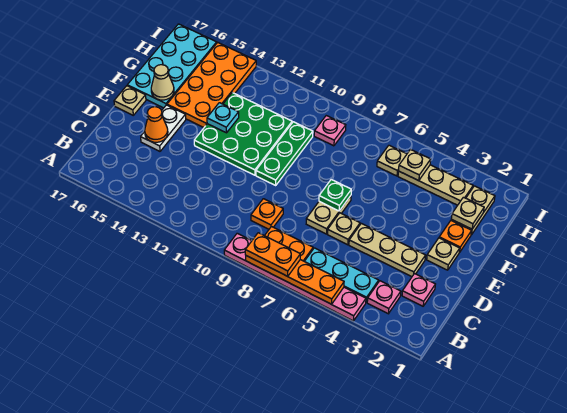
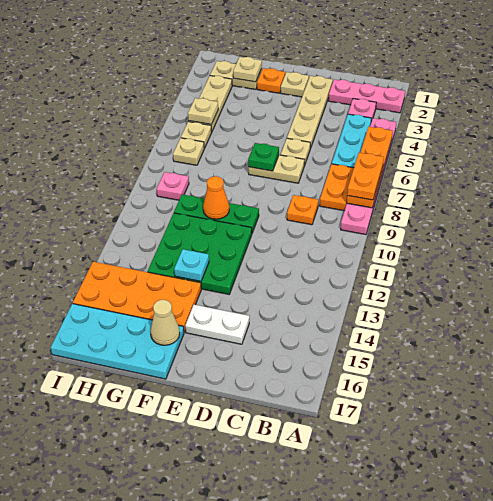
pink 1x1 plate [402,274,435,306] -> pink 1x3 plate [329,80,405,113]
tan 1x3 plate [349,223,426,277] -> tan 1x4 plate [287,76,333,149]
orange 1x1 cone [145,107,168,142] -> orange 1x1 cone moved to [203,176,229,219]
tan 1x1 plate [114,86,146,115] -> tan 1x1 plate moved to [173,138,204,165]

